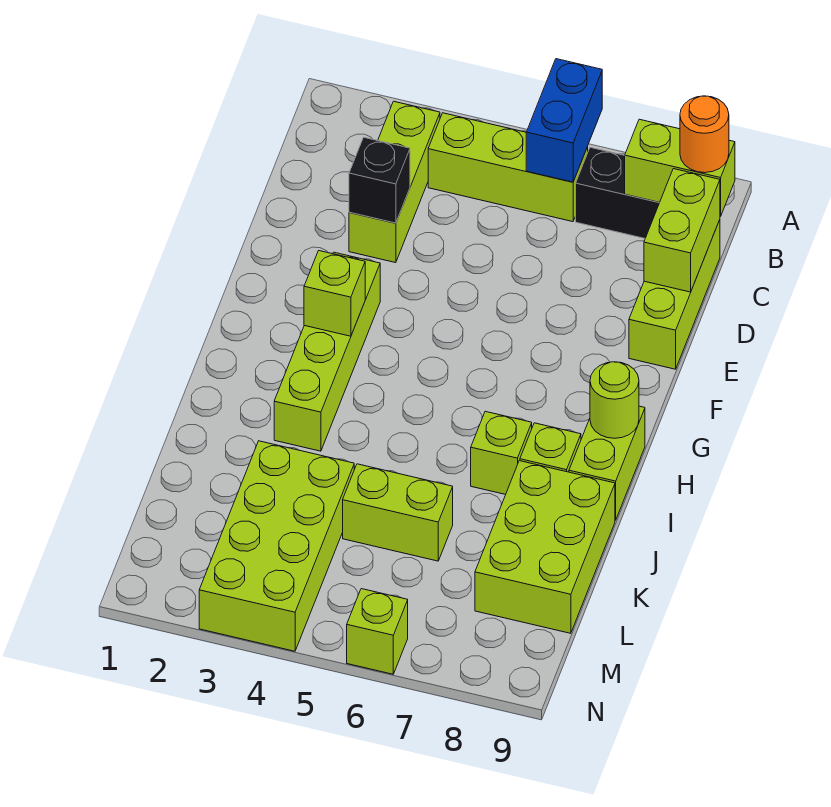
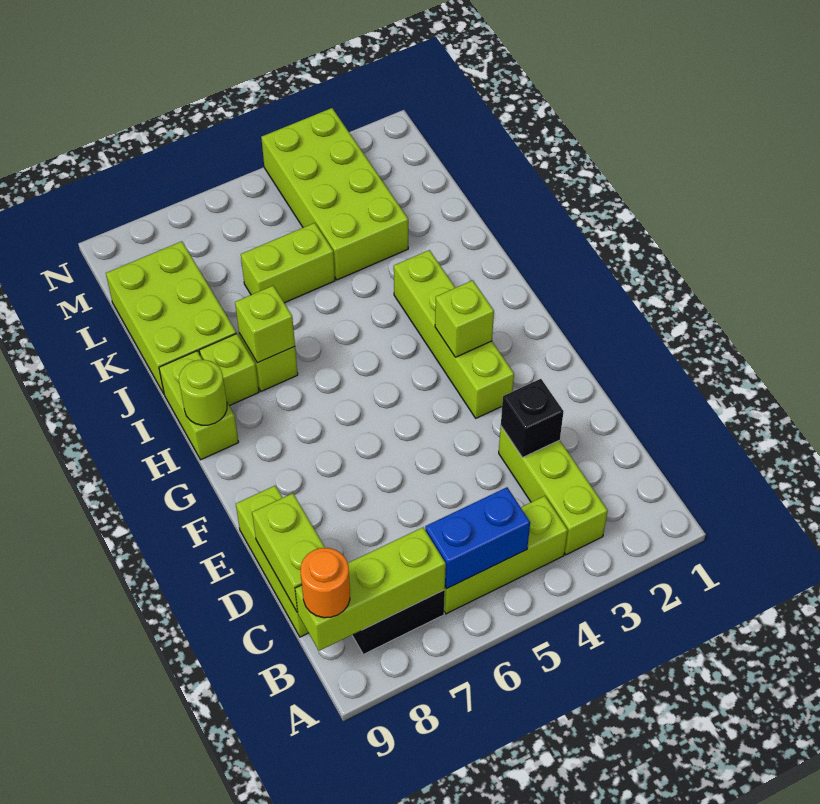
blue 1x2 brick [526,59,602,182] -> blue 1x2 brick turned to [425,487,530,588]
lime 1x2 brick [625,119,735,217] -> lime 1x3 brick [295,527,446,651]
lime 1x1 brick [347,589,408,674] -> lime 1x1 brick moved to [235,286,295,363]

